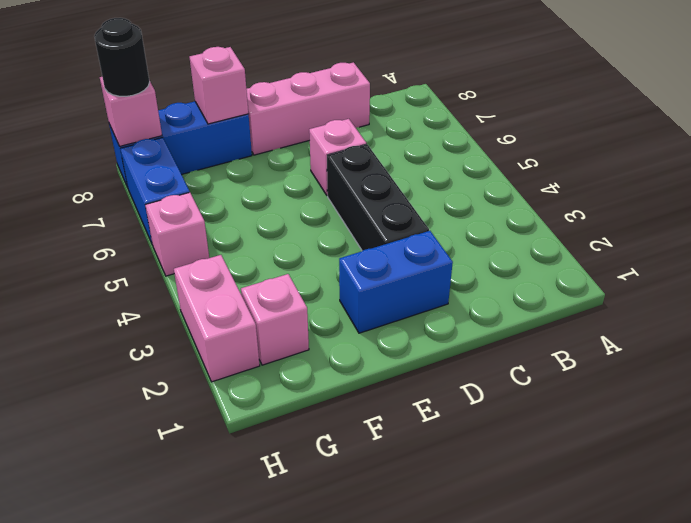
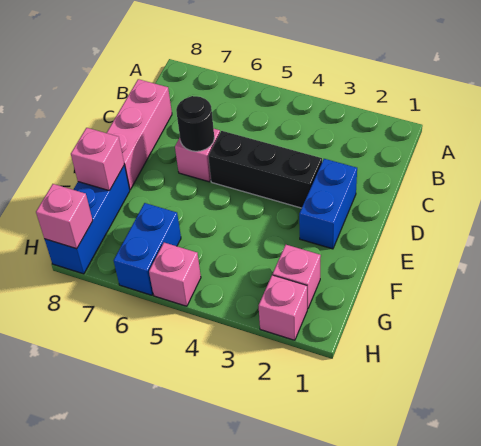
pink 1x2 brick [174,255,260,382] -> pink 1x1 brick [259,275,307,340]
blue 1x2 brick [120,137,190,245] -> blue 1x2 brick turned to [114,203,181,295]
black 1x1 round brick [94,18,149,96] -> black 1x1 round brick moved to [176,96,214,151]

